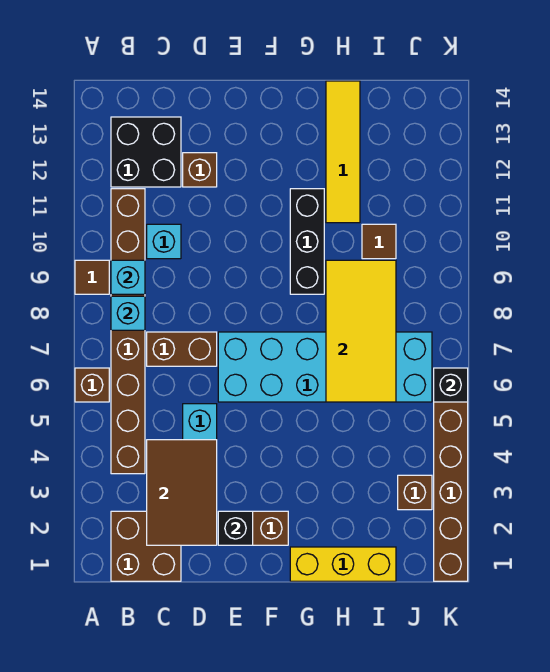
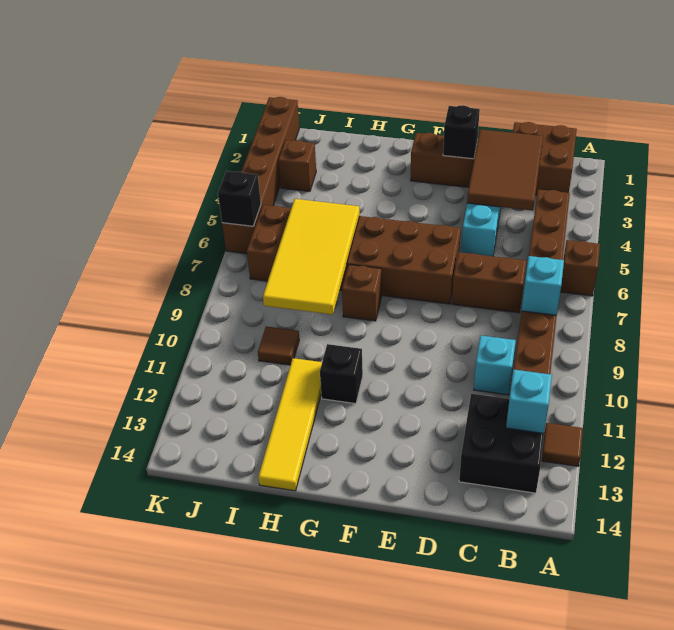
brown 1x1 tile [75,260,109,294] -> brown 1x1 tile moved to [541,423,583,466]
cyan 1x1 brick [111,260,145,294] -> cyan 1x1 brick moved to [506,369,552,433]
brown 1x1 brick [183,153,217,187] -> brown 1x1 brick moved to [342,265,382,321]
cyan 2x6 brick [218,332,432,402] -> brown 2x6 brick [247,205,461,304]
yellow 1x3 brick [290,547,396,581] -> none
black 1x3 brick [290,189,324,294] -> black 1x1 brick [320,344,363,404]

